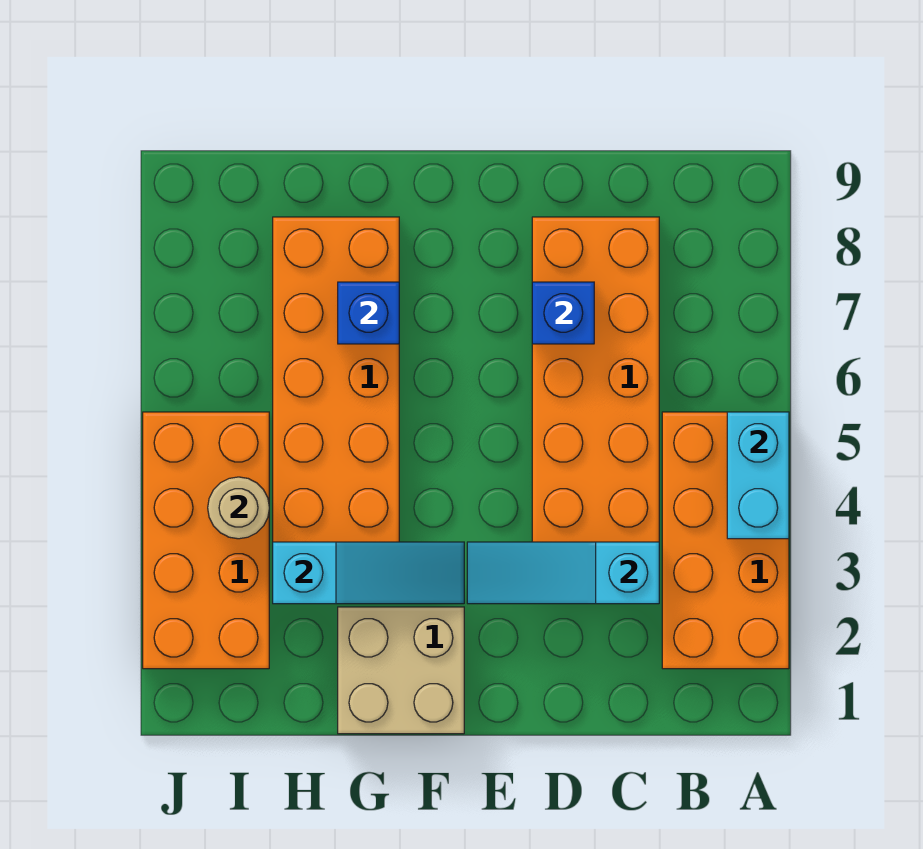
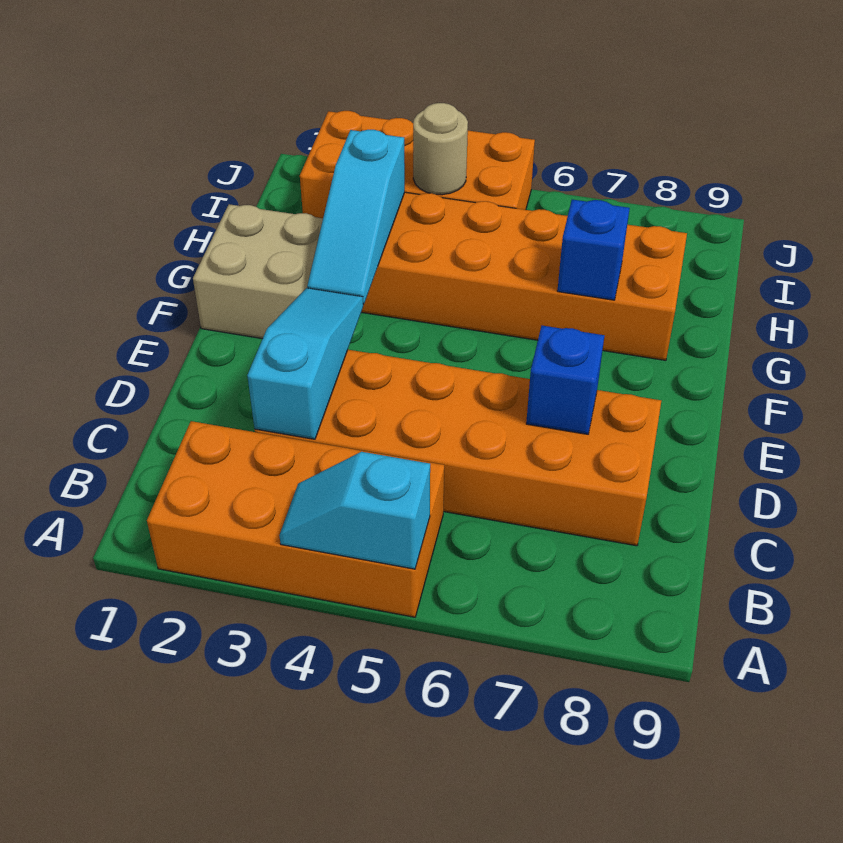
cyan 1x2 brick [727,412,789,539] -> cyan 1x2 slope [279,452,430,569]

